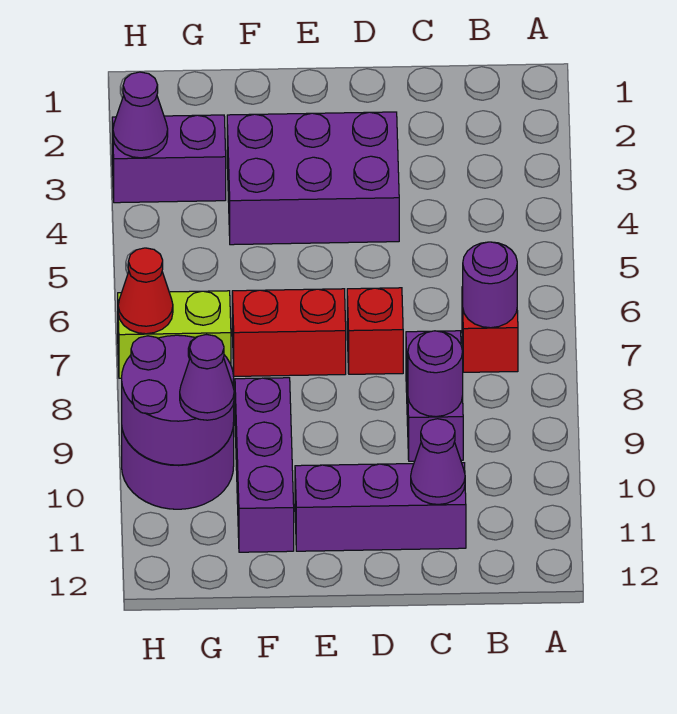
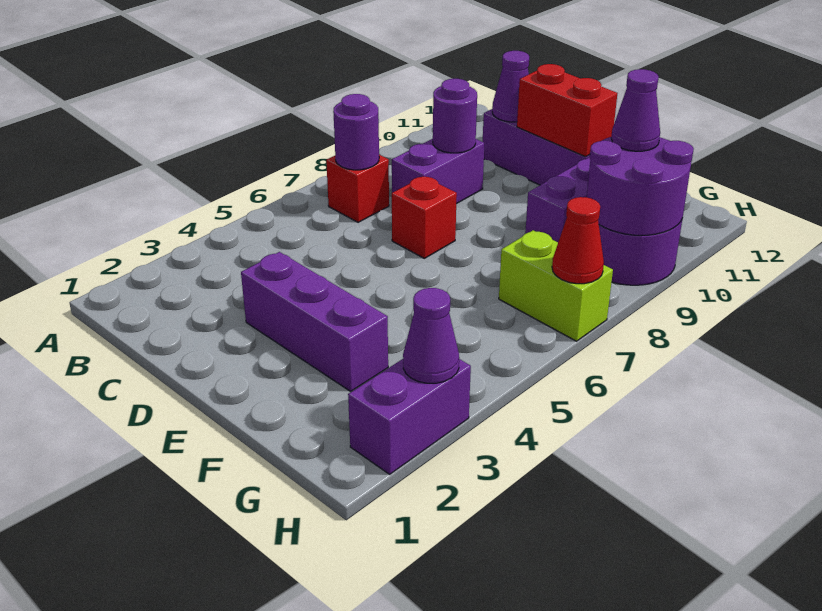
purple 2x3 brick [227,112,399,245] -> purple 1x3 brick [241,252,388,391]
red 1x2 brick [232,289,346,376] -> red 1x2 brick moved to [517,64,617,157]
purple 1x2 brick [112,115,226,203] -> purple 1x2 brick turned to [348,359,471,474]

